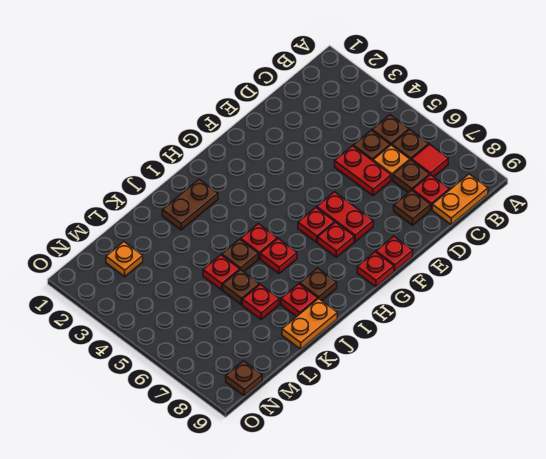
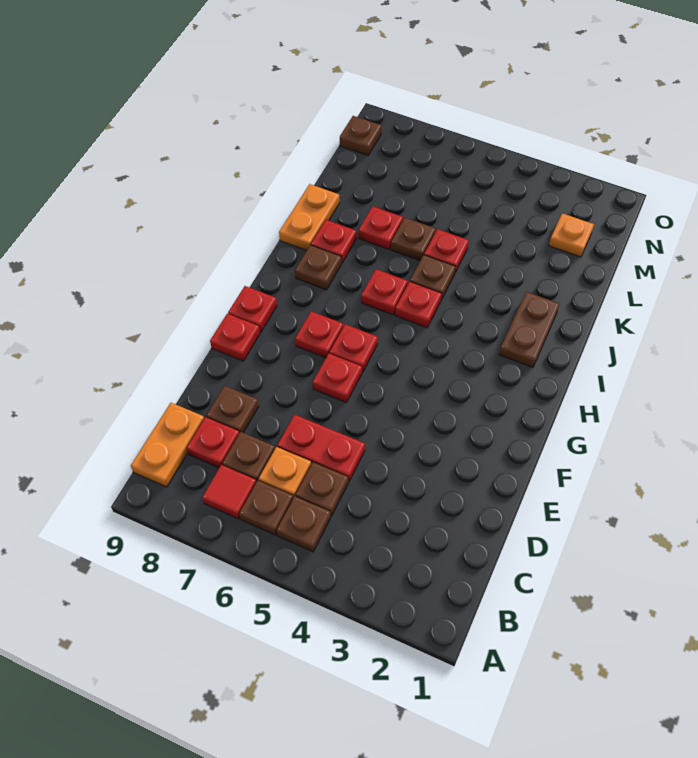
red 1x2 plate [317,192,373,242] -> red 1x1 plate [313,353,362,402]

